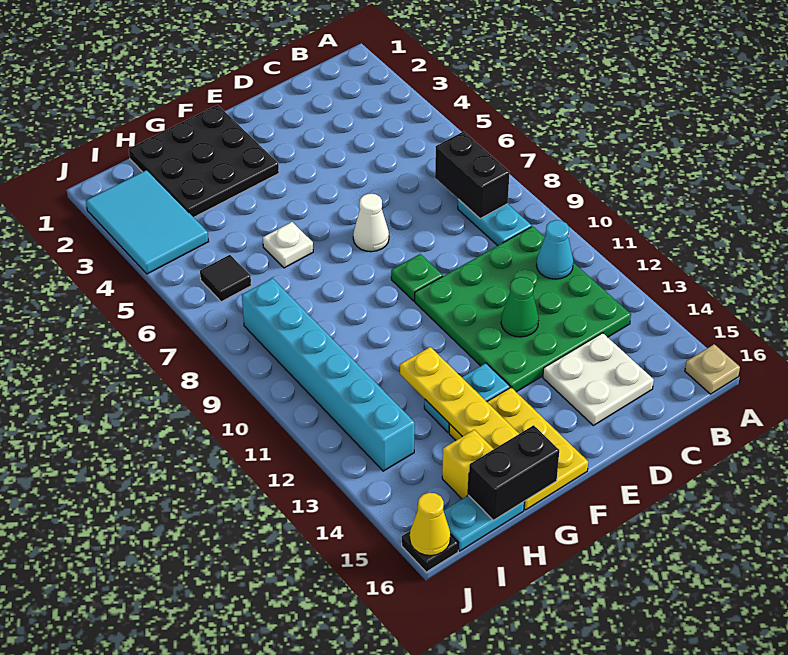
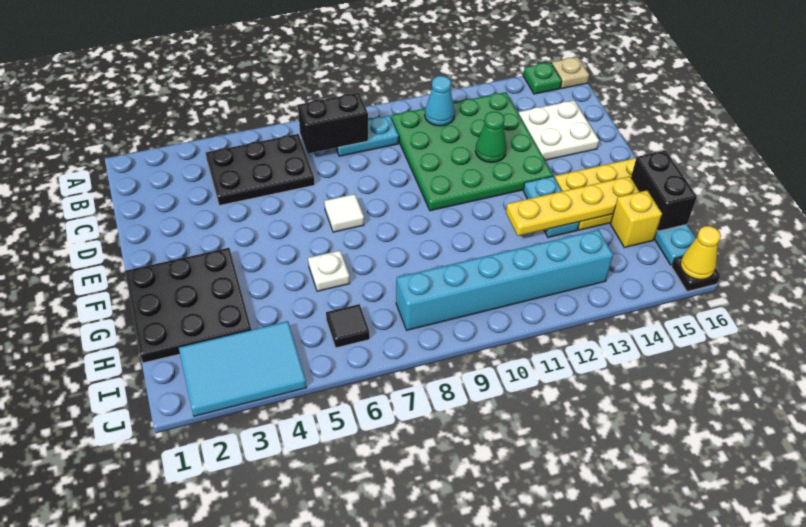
none -> black 2x3 plate [206,134,315,206]
white 1x1 cone [353,194,389,252] -> white 1x1 tile [324,194,364,232]
green 1x1 plate [391,254,443,301] -> green 1x1 plate moved to [523,62,562,94]

